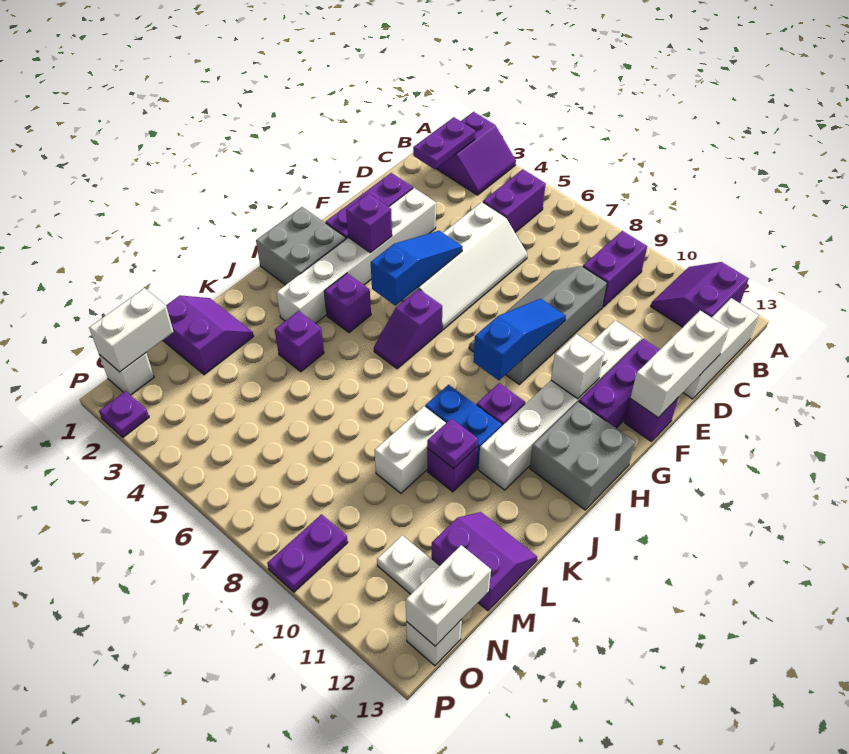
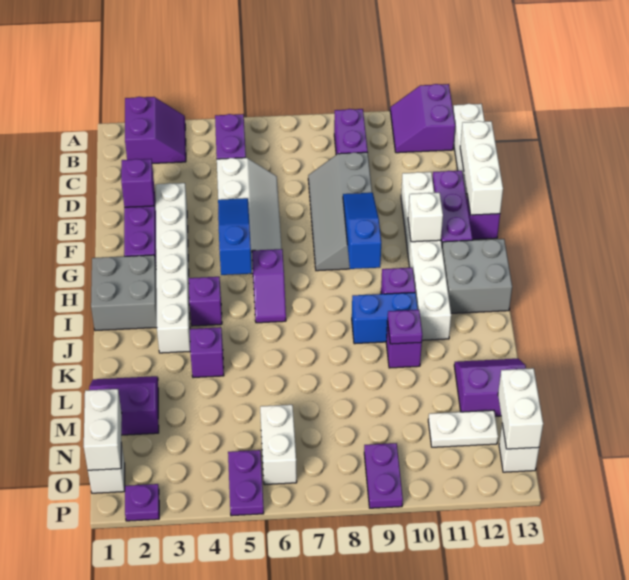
purple 1x2 plate [413,117,475,169] -> purple 1x2 plate moved to [228,450,264,516]
purple 1x1 brick [346,193,392,253] -> purple 1x1 brick moved to [121,159,154,207]
white 1x2 brick [374,406,446,493] -> white 1x2 brick moved to [260,405,297,485]

